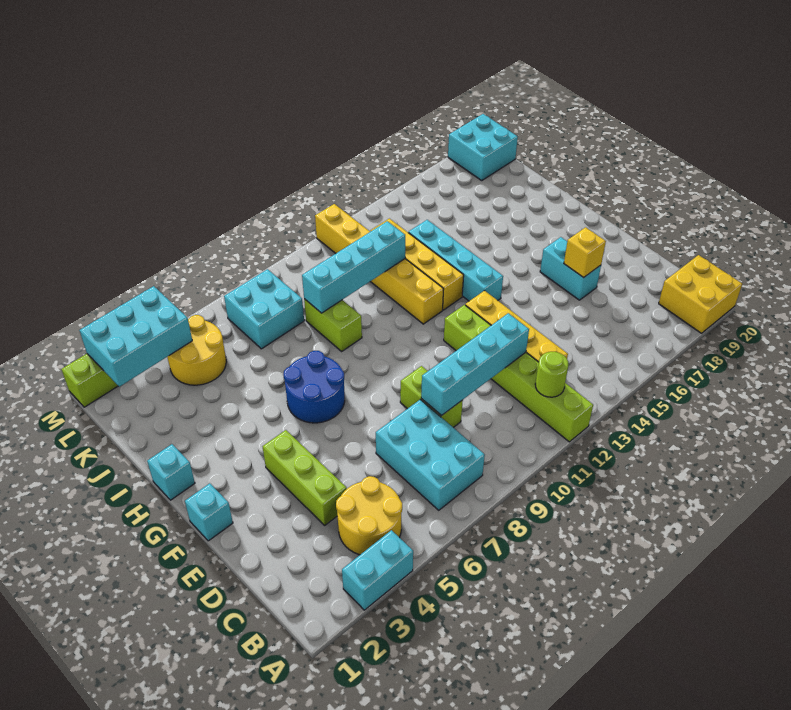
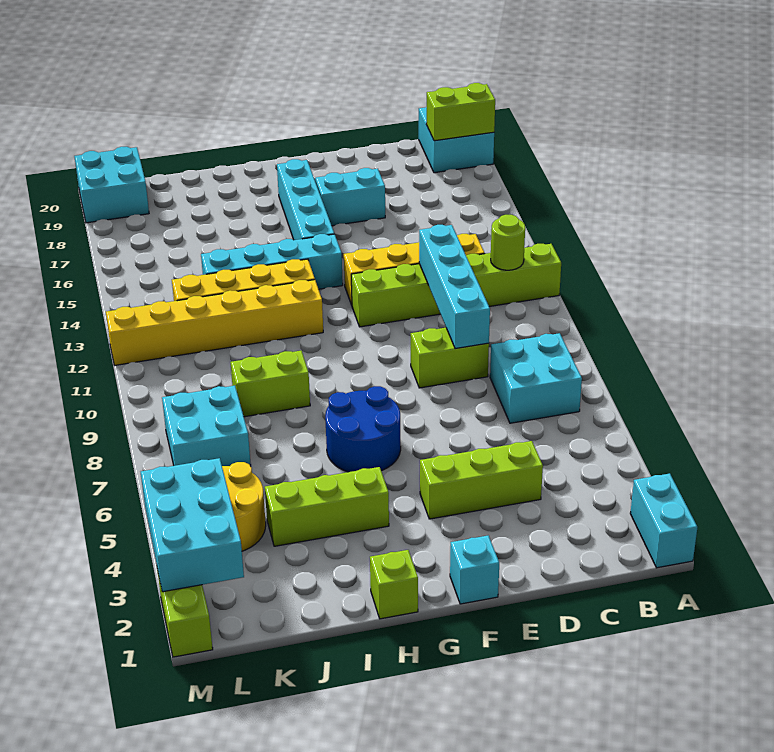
cyan 1x2 brick [342,530,413,610] -> cyan 1x2 brick moved to [630,473,697,568]
yellow 2x2 brick [659,255,742,333] -> cyan 2x2 brick [419,107,494,173]
none -> lime 1x2 brick [426,83,495,141]
yellow 2x2 round brick [336,476,402,555] -> none
cyan 2x3 brick [376,400,485,510] -> cyan 2x2 brick [490,333,582,423]
yellow 1x1 brick [564,227,606,278] -> none
cyan 1x1 brick [147,444,195,500] -> lime 1x1 brick [370,550,418,619]
none -> lime 1x3 brick [265,467,389,546]
cyan 1x4 brick [302,221,405,313] -> cyan 1x4 brick moved to [277,159,334,240]

